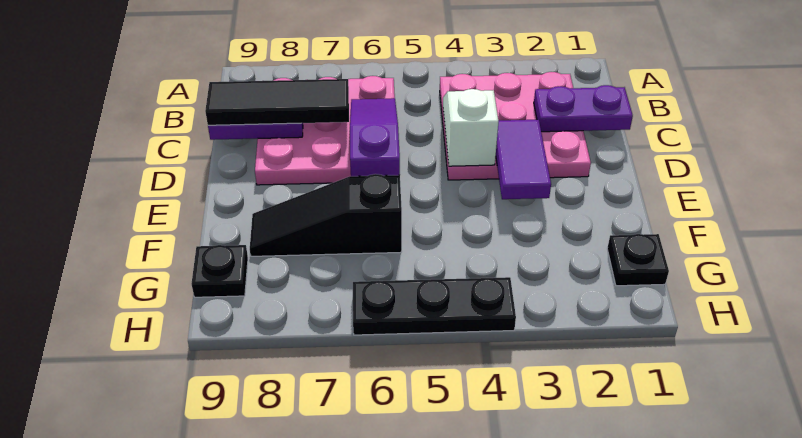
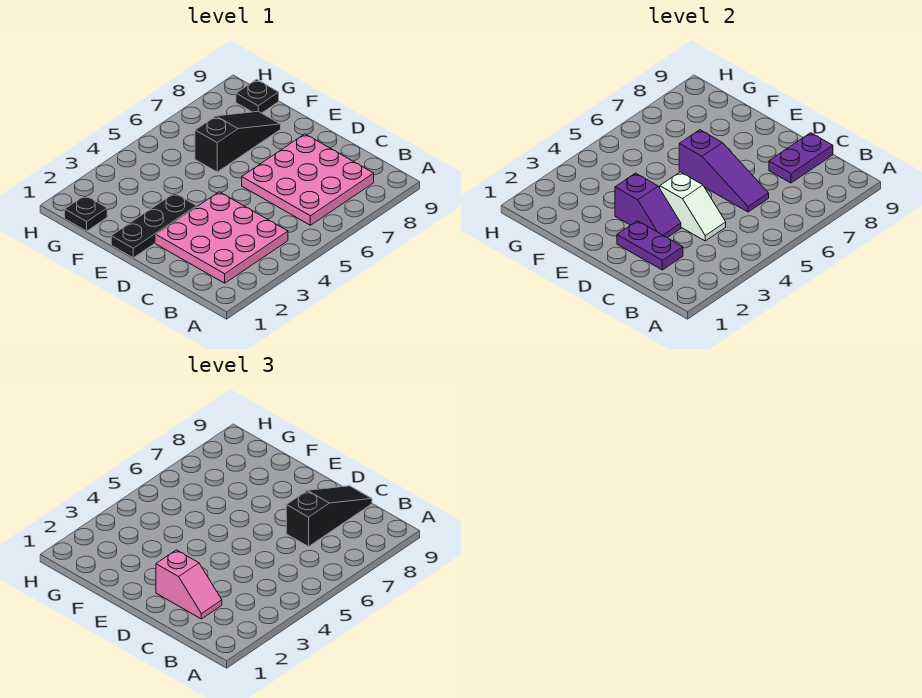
purple 1x2 plate [534,85,633,132] -> purple 1x2 plate turned to [617,221,683,270]
none -> pink 1x2 slope [156,550,222,619]
black 1x3 tile [205,79,349,125] -> black 1x3 slope [286,486,372,546]
purple 1x2 tile [496,120,551,199] -> purple 1x2 slope [615,173,681,238]
black 1x3 plate [353,277,516,335] -> black 1x3 plate moved to [111,193,197,258]

